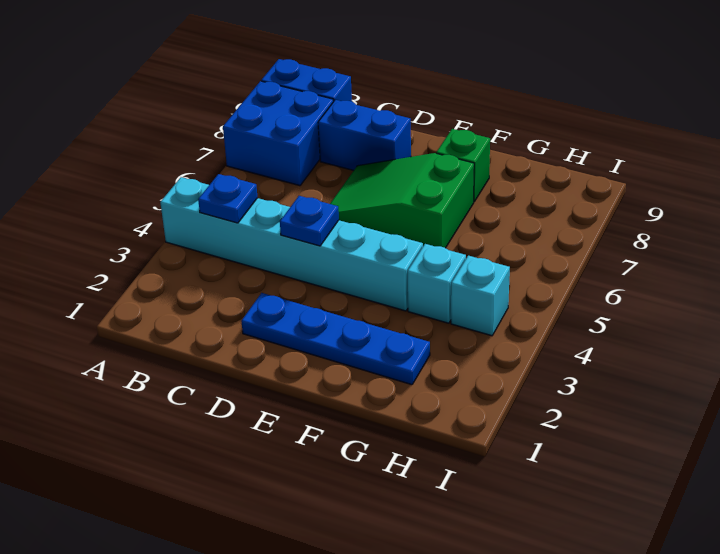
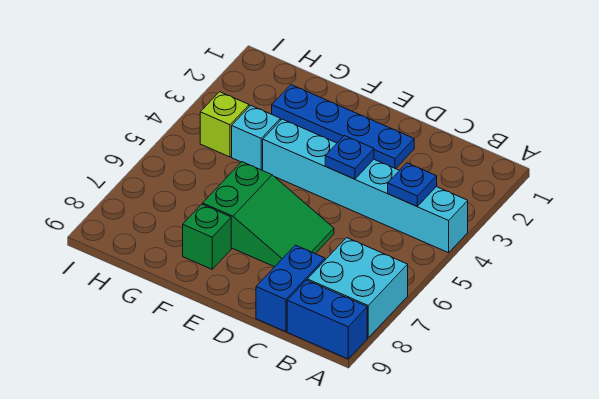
blue 2x2 brick [223,81,334,186] -> cyan 2x2 brick [307,238,408,338]
blue 1x2 brick [318,100,411,171] -> blue 1x2 brick turned to [256,245,325,332]
cyan 1x1 brick [451,256,510,336] -> lime 1x1 brick [200,92,249,157]

